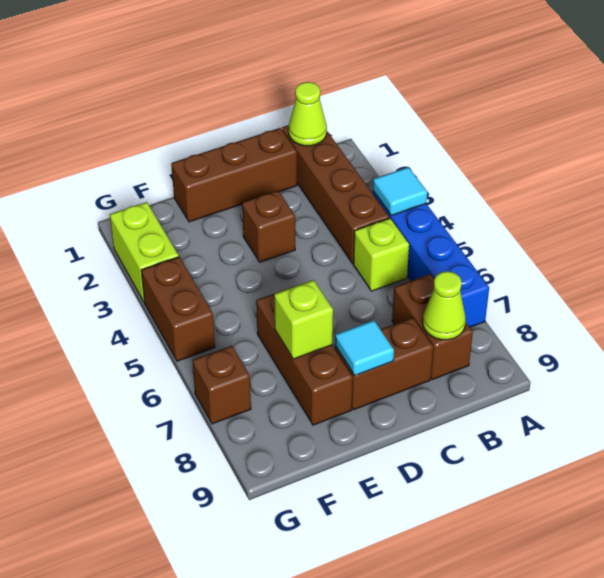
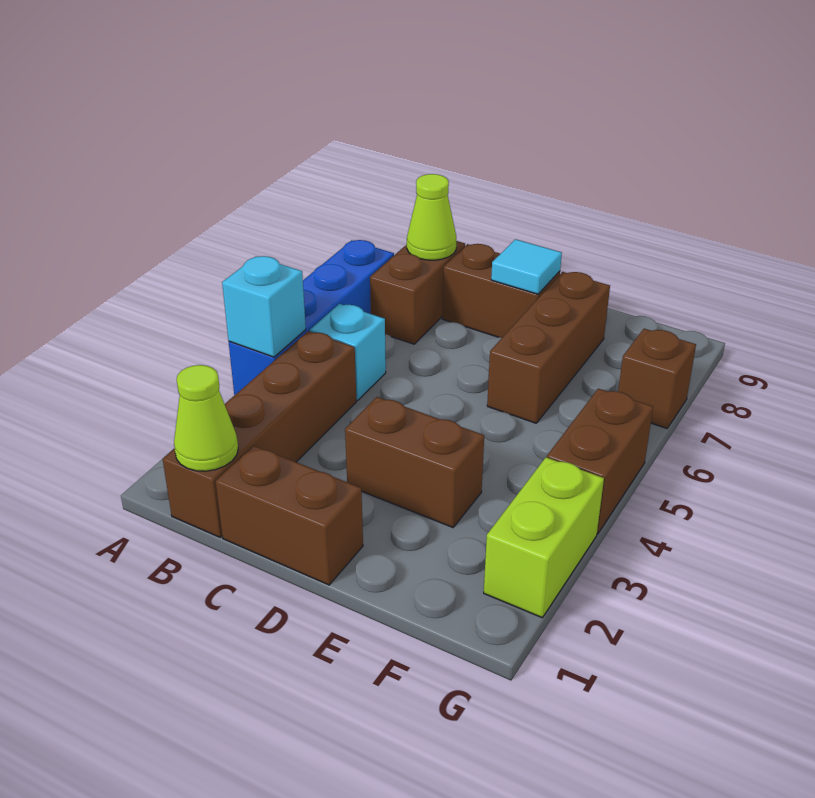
cyan 1x1 tile [373,167,427,216] -> cyan 1x1 brick [222,256,306,357]
lime 1x1 brick [353,218,409,291] -> cyan 1x1 brick [310,304,386,401]
brown 1x3 brick [171,128,297,222] -> brown 1x2 brick [216,445,363,585]
brown 1x1 brick [242,191,295,262] -> brown 1x2 brick [345,397,484,527]
lime 1x1 brick [274,280,333,359] -> none

